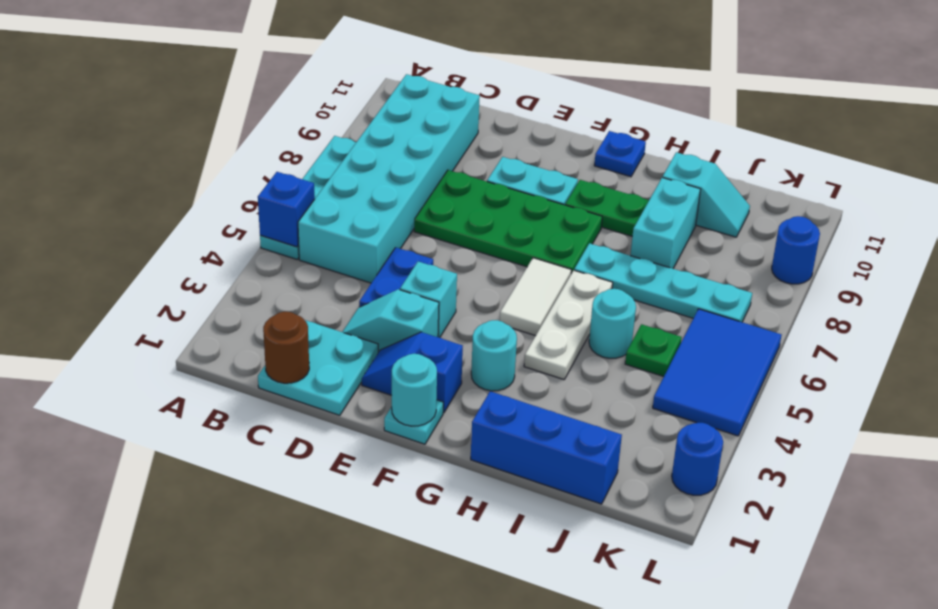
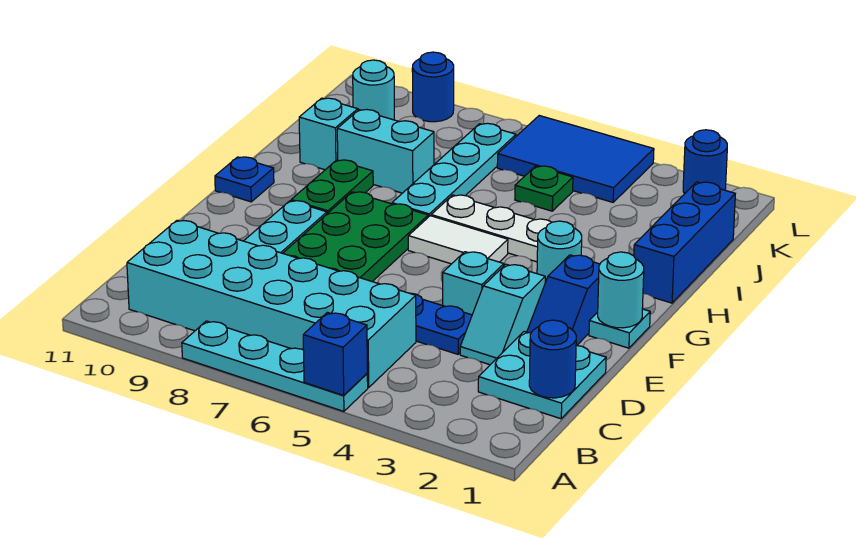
brown 1x1 round brick [263,312,309,383] -> blue 1x1 round brick [529,320,576,398]
cyan 1x1 round brick [589,289,636,358] -> cyan 1x1 round brick moved to [353,60,394,120]

